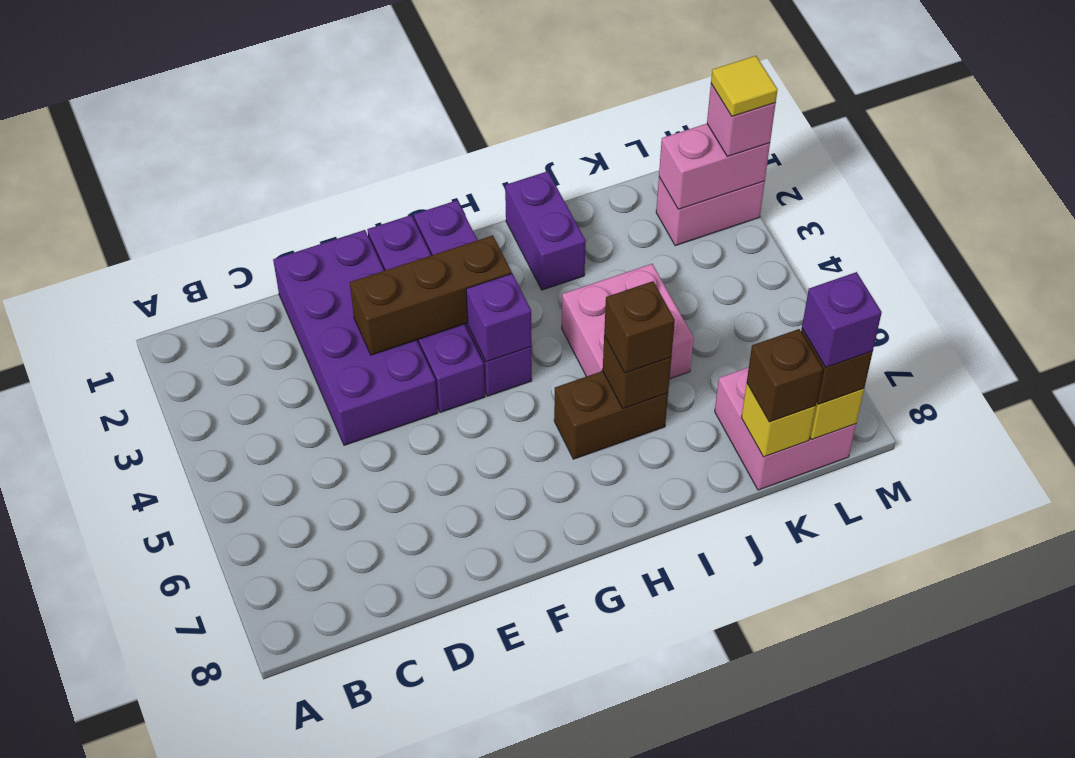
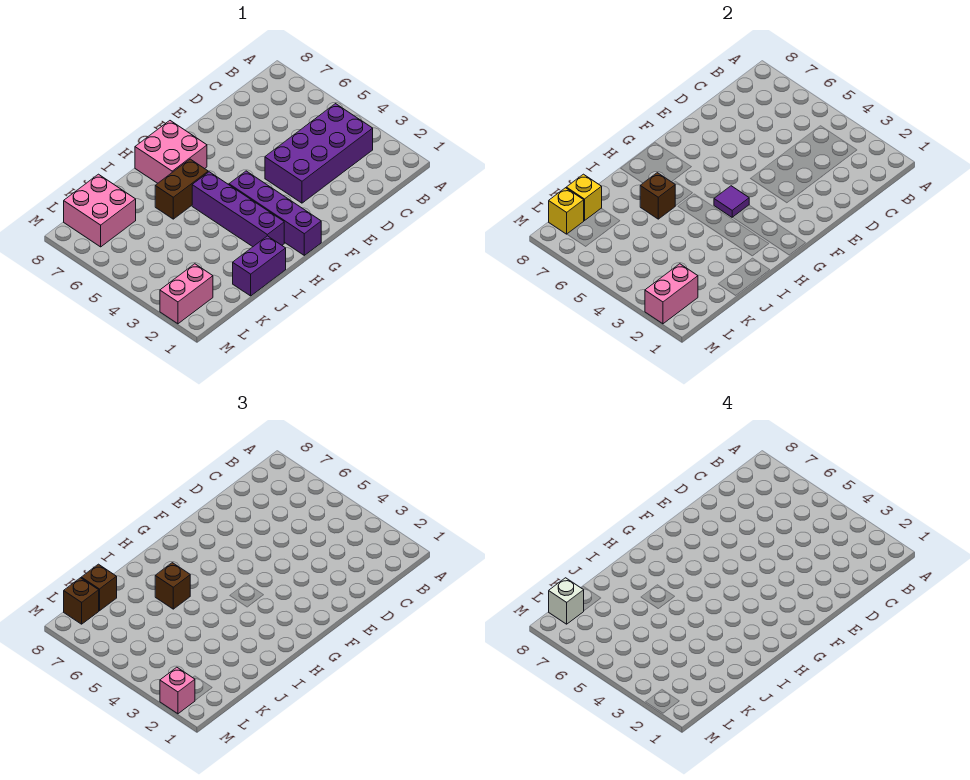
purple 2x4 brick [273,230,438,445] -> purple 2x4 brick turned to [265,104,373,203]
brown 1x3 brick [350,235,512,355] -> none
purple 1x4 brick [367,215,485,412] -> purple 1x4 brick moved to [192,172,284,247]
purple 1x1 brick [466,274,532,362] -> purple 1x1 tile [714,186,749,217]
purple 1x2 brick [505,171,586,290] -> purple 1x2 brick turned to [233,236,286,296]
pink 2x2 brick [562,264,693,379] -> pink 2x2 brick moved to [135,121,207,183]
purple 1x1 brick [802,272,882,367] -> white 1x1 brick [549,578,584,624]
yellow 1x1 tile [711,56,778,117] -> none

